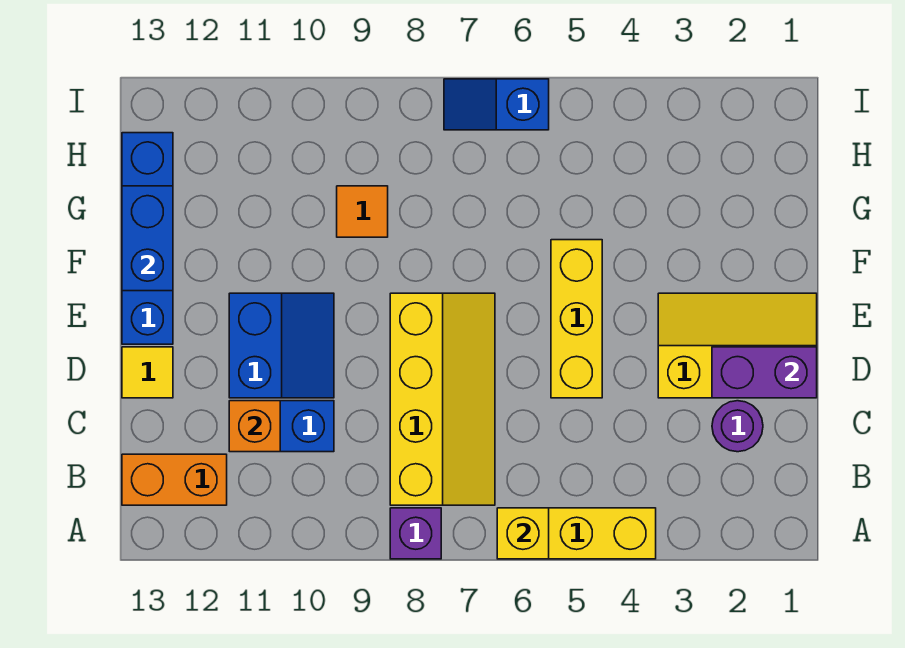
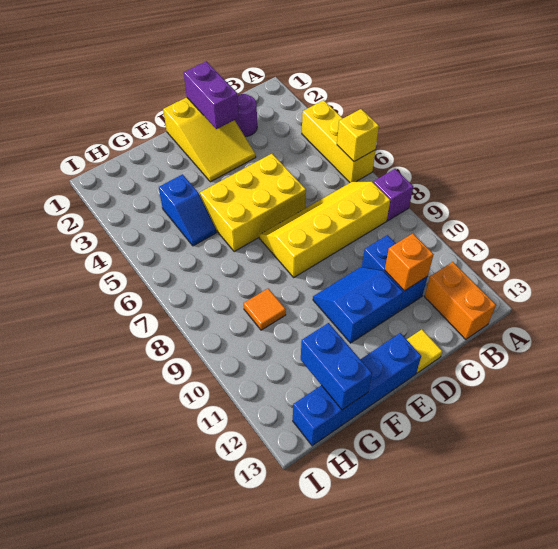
yellow 2x3 slope [658,293,817,398] -> yellow 2x3 slope turned to [163,97,256,182]
yellow 1x3 brick [551,240,602,398] -> yellow 2x3 brick [200,154,306,252]
blue 1x2 brick [122,186,173,291] -> blue 1x2 brick turned to [301,323,372,410]
blue 1x2 slope [444,79,549,130] -> blue 1x2 slope moved to [159,174,217,246]

